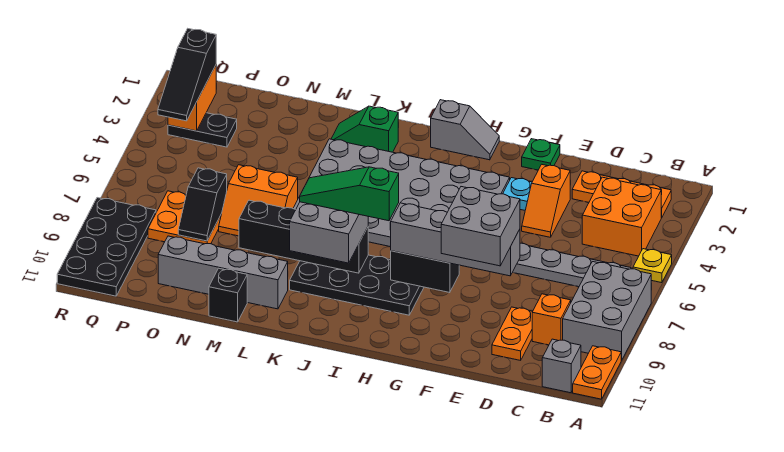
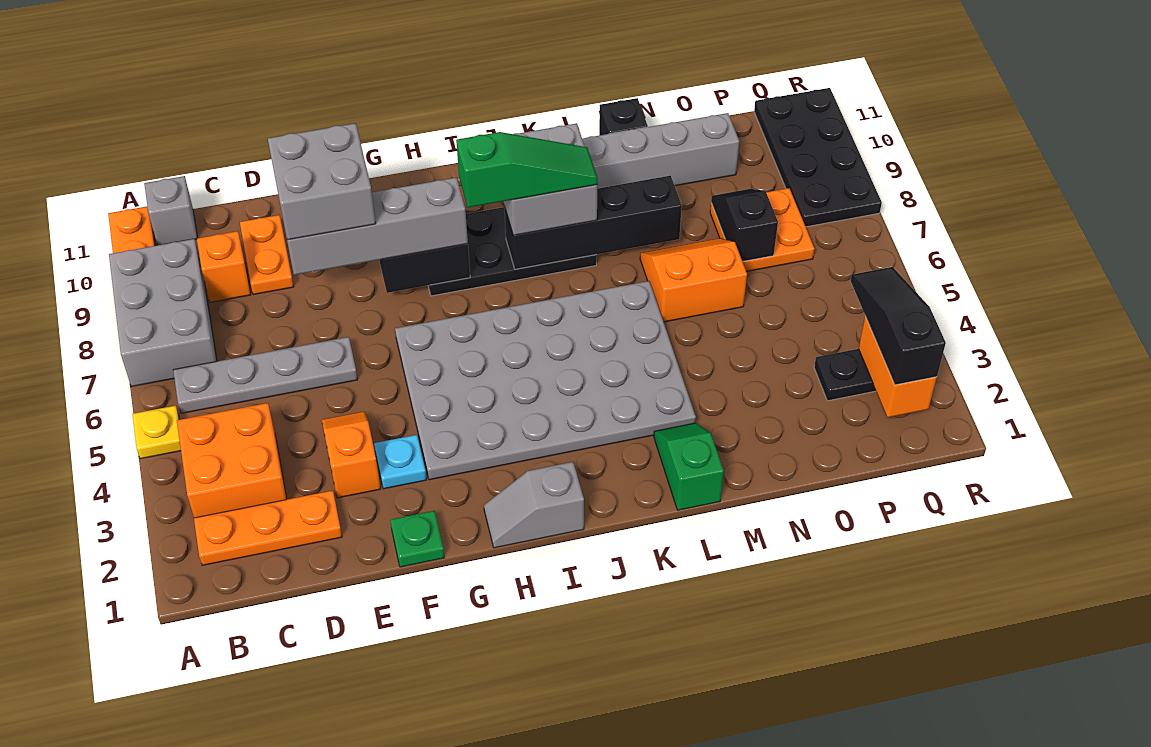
green 1x2 slope [331,106,398,152] -> green 1x2 slope turned to [654,423,724,510]

